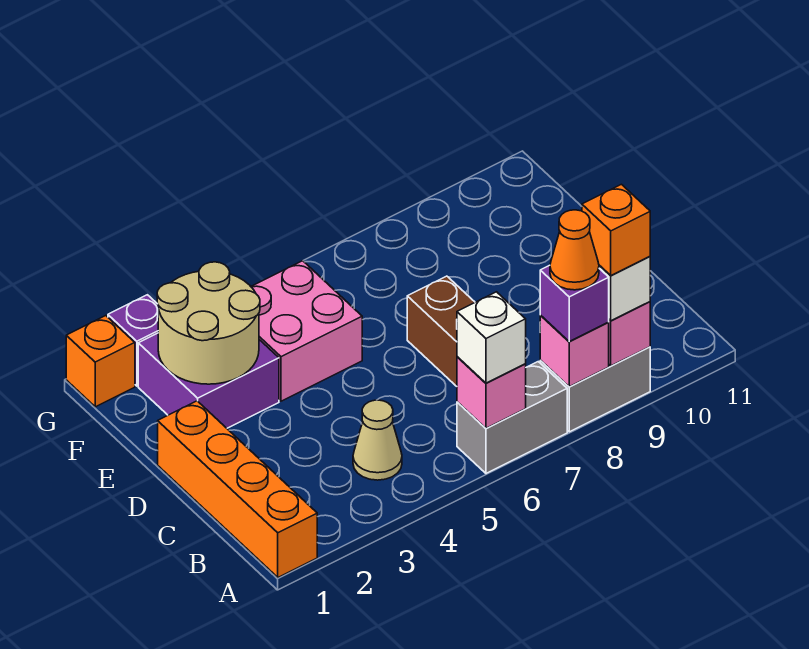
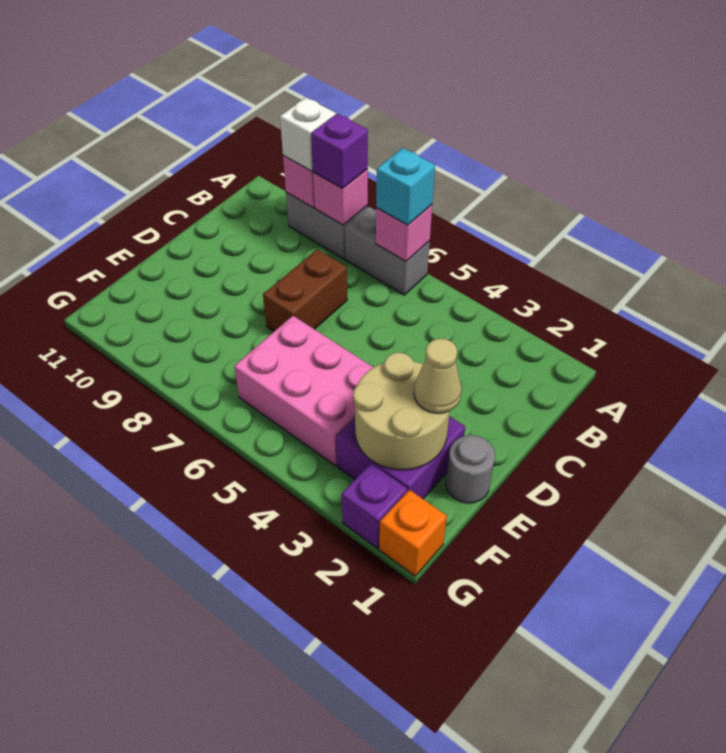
orange 1x4 brick [158,401,317,577] -> none
white 1x1 brick [457,292,526,383] -> cyan 1x1 brick [376,148,435,225]
orange 1x1 cone [550,210,599,290] -> none
orange 1x1 brick [582,184,650,276] -> none
tan 1x1 cone [353,400,402,480] -> tan 1x1 cone moved to [414,339,462,413]
none -> grey 1x1 round brick [446,435,495,503]
pink 2x2 brick [251,261,362,401] -> pink 2x3 brick [234,316,373,466]

